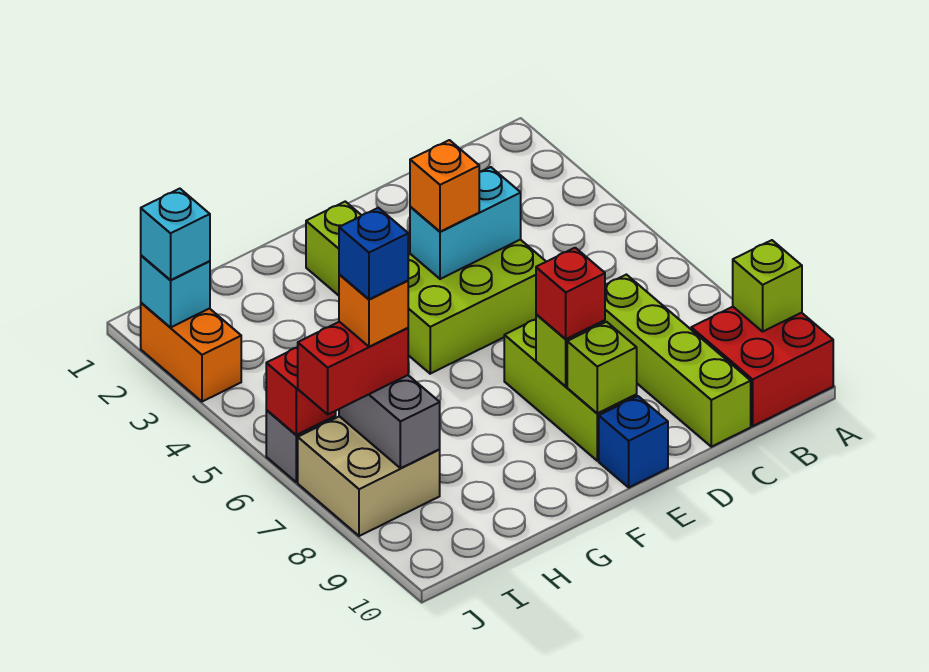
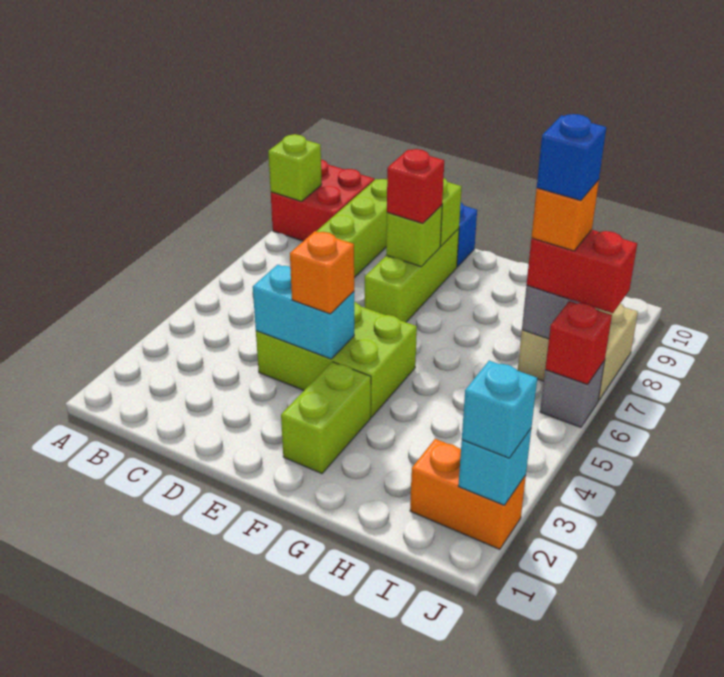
orange 1x2 brick [141,303,241,402] -> orange 1x2 brick turned to [410,439,526,549]

